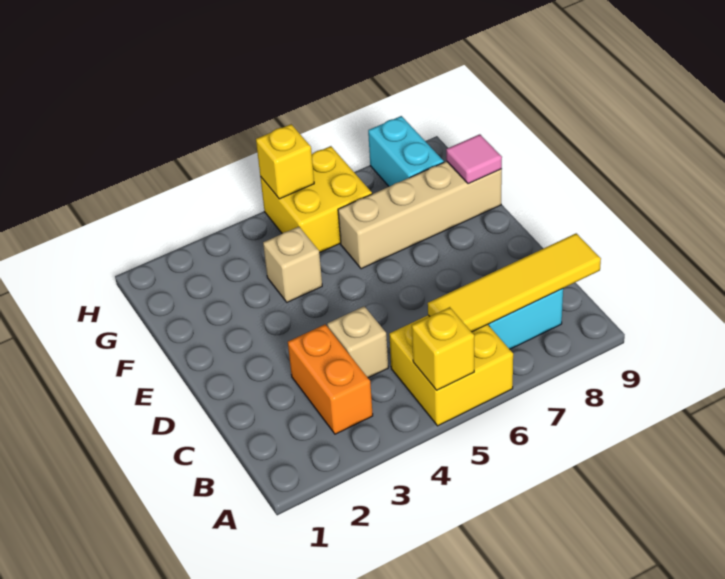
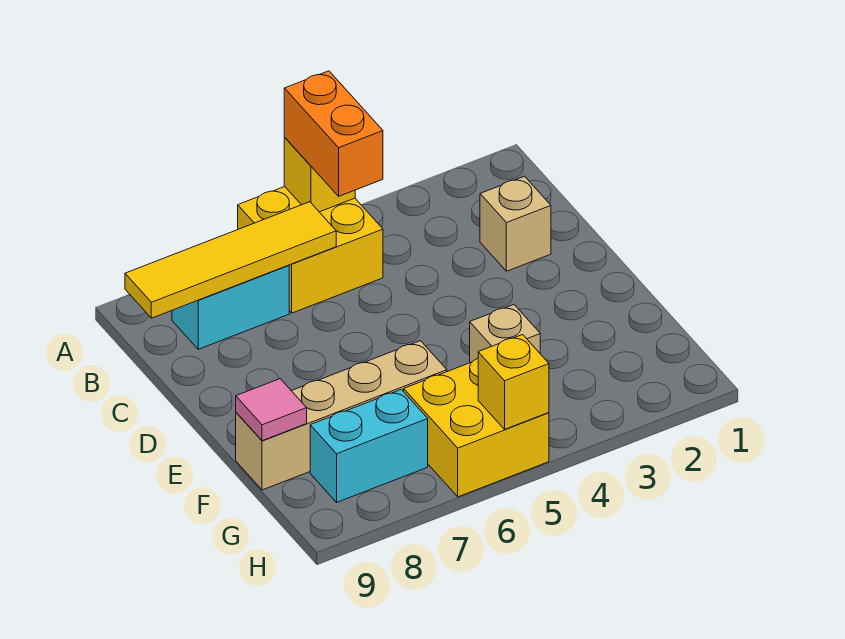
orange 1x2 brick [288,324,373,434] -> orange 1x2 brick moved to [284,71,383,196]
tan 1x1 brick [327,306,388,378] -> tan 1x1 brick moved to [480,176,551,271]
cyan 1x2 brick [368,116,444,186] -> cyan 1x2 brick turned to [310,389,428,502]

